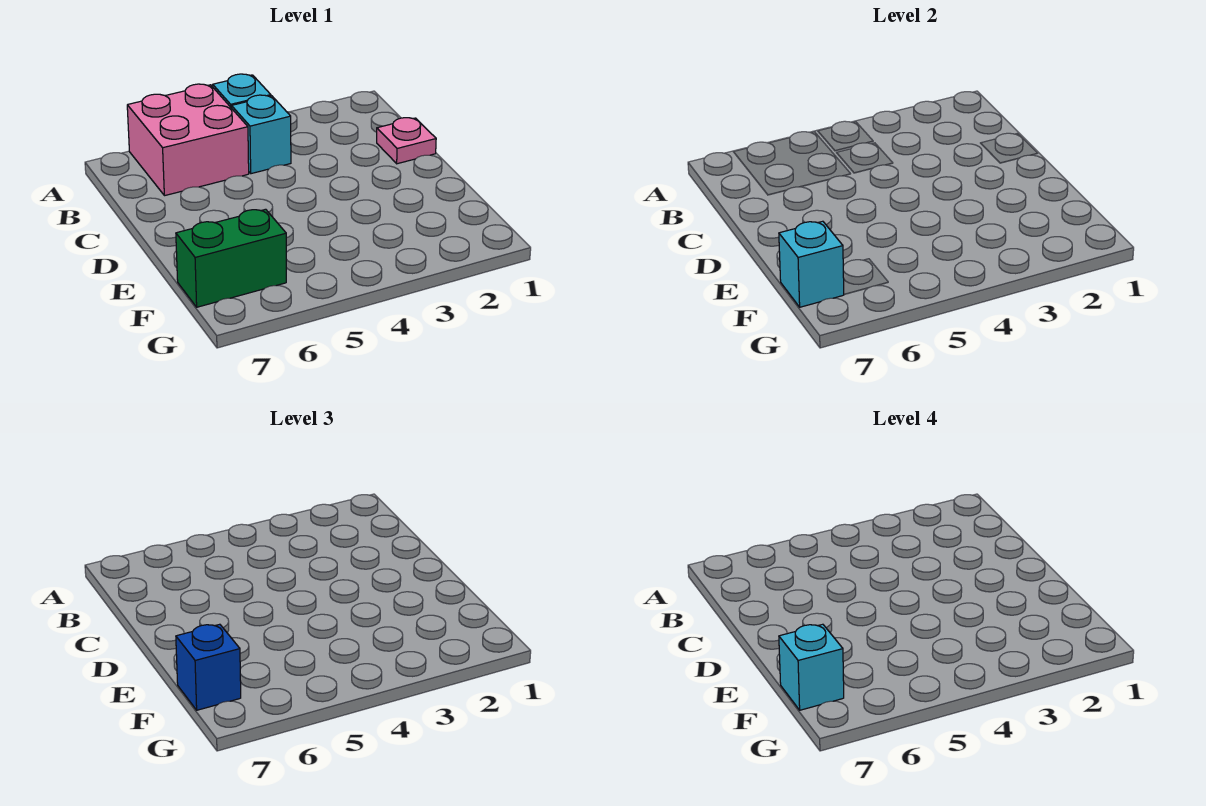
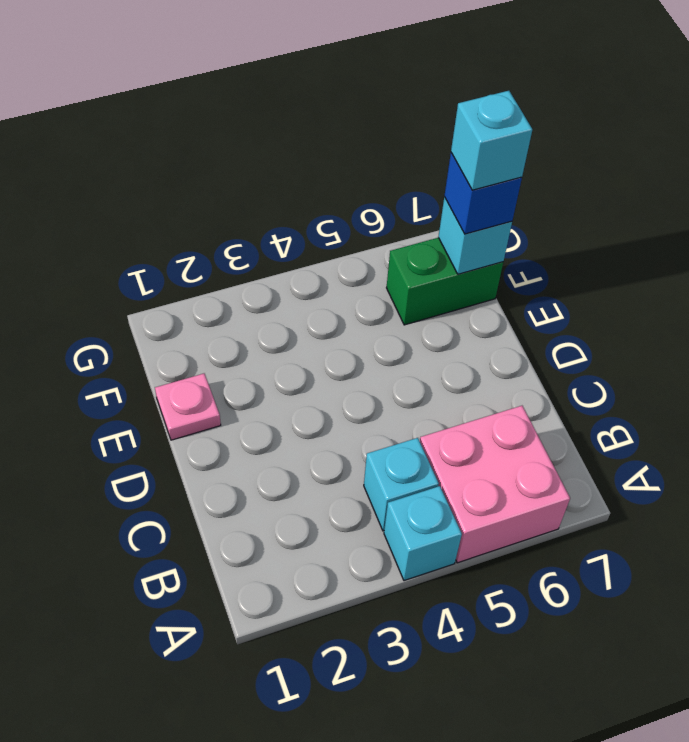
pink 1x1 plate [377,118,436,164] -> pink 1x1 plate moved to [155,374,221,440]

